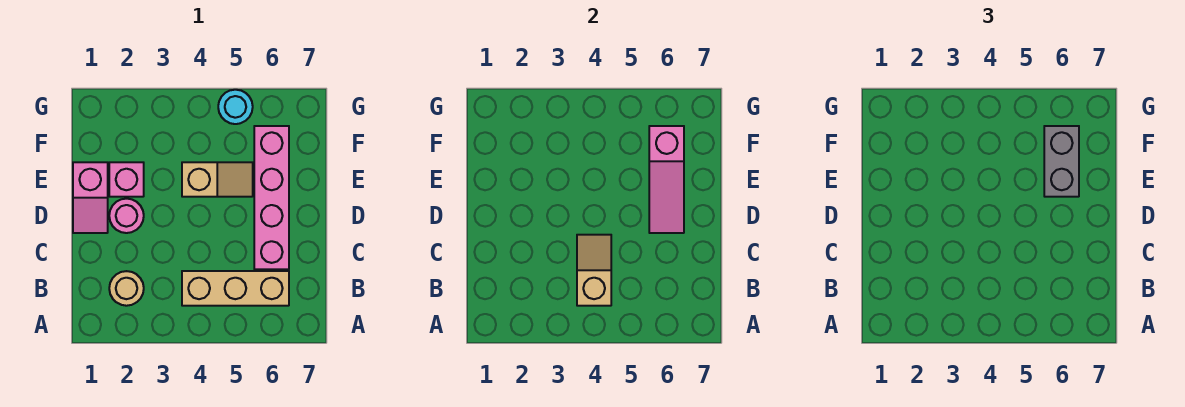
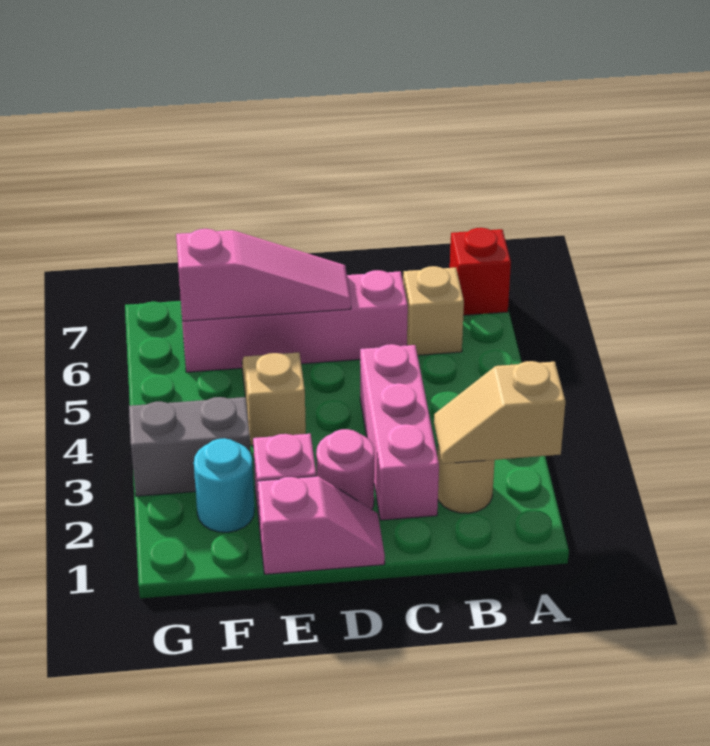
none -> red 1x1 brick [450,228,511,315]
tan 1x3 brick [182,271,289,306] -> tan 1x1 brick [403,266,464,355]
tan 1x2 slope [577,235,611,306] -> tan 1x2 slope moved to [434,361,565,464]
none -> pink 1x3 brick [360,344,439,520]
grey 1x2 brick [1044,126,1079,197] -> grey 1x2 brick moved to [129,397,251,496]
cyan 1x1 round brick [218,90,253,124] -> cyan 1x1 round brick moved to [194,438,255,532]

